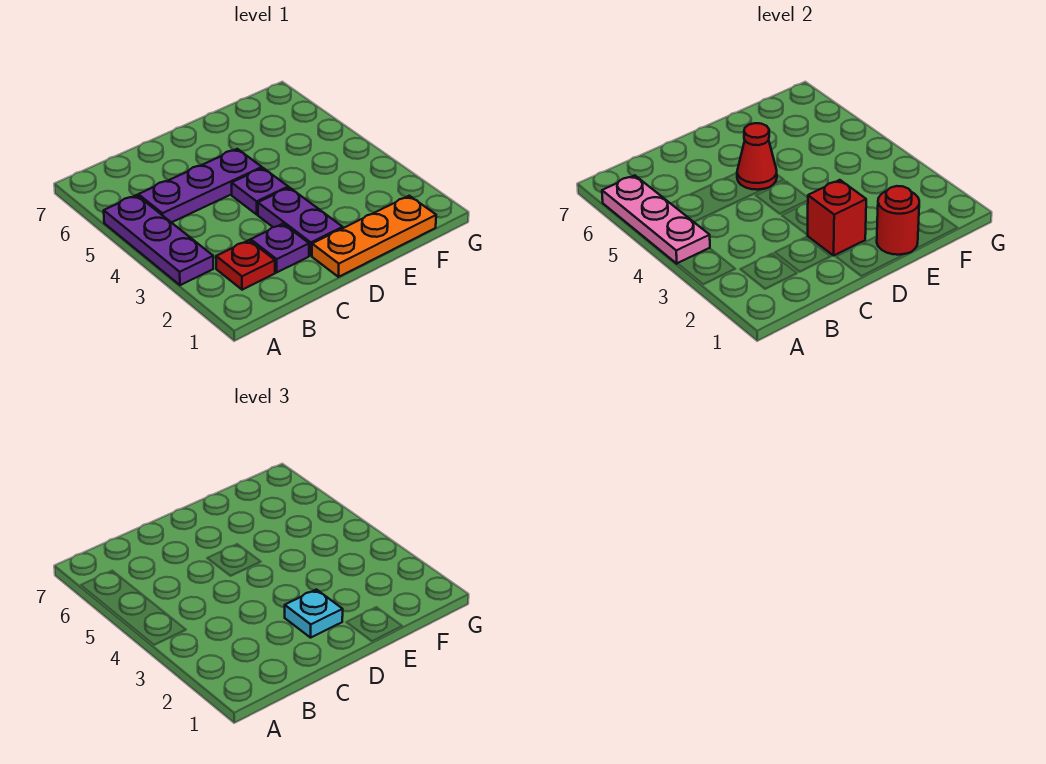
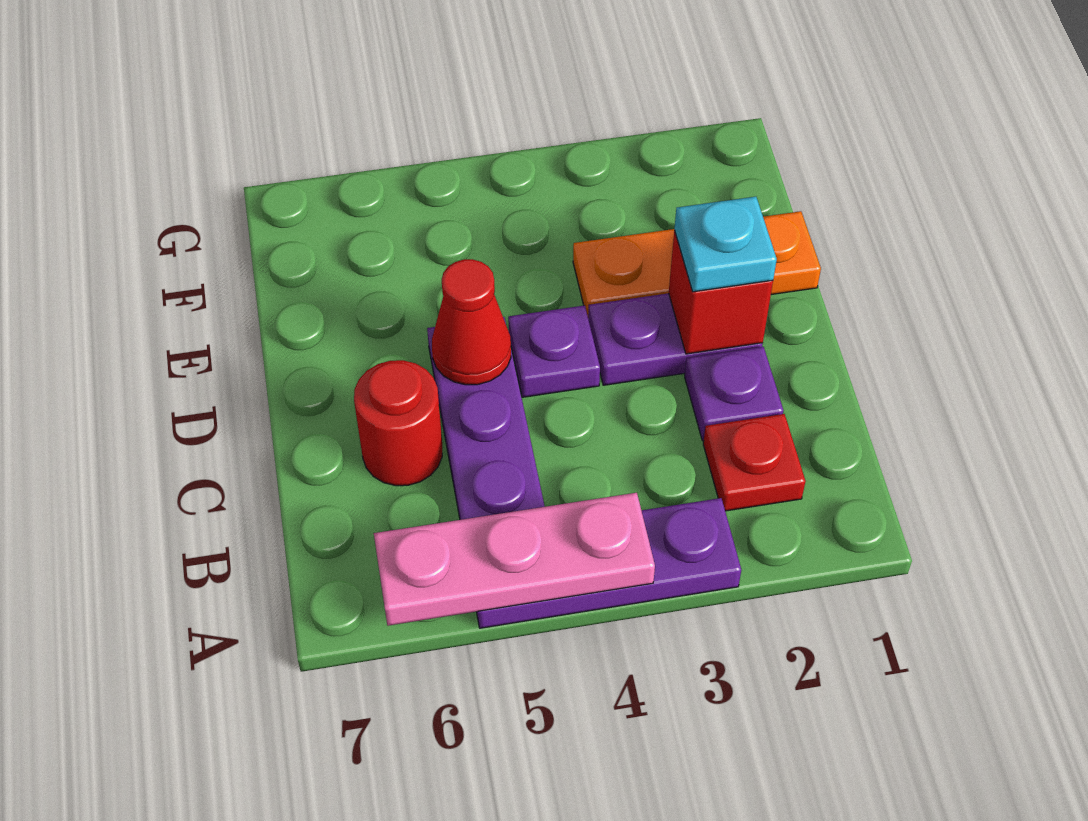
orange 1x3 plate [312,196,436,277] -> orange 1x3 plate turned to [573,211,821,315]
red 1x1 round brick [877,186,919,255] -> red 1x1 round brick moved to [354,360,442,486]

